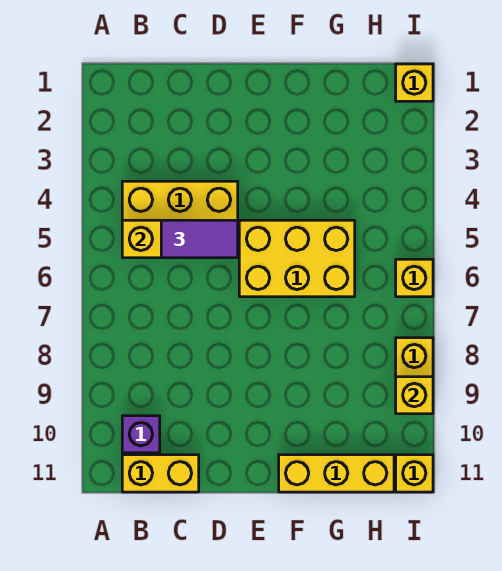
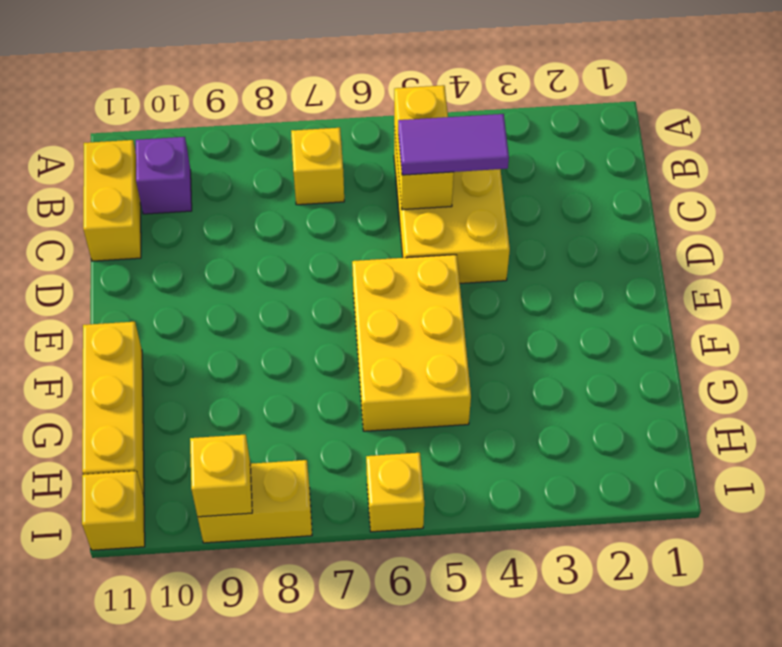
purple 1x2 tile [161,220,238,258] -> purple 1x2 tile turned to [398,114,509,175]
yellow 1x1 brick [396,64,433,101] -> yellow 1x1 brick moved to [291,128,344,205]

